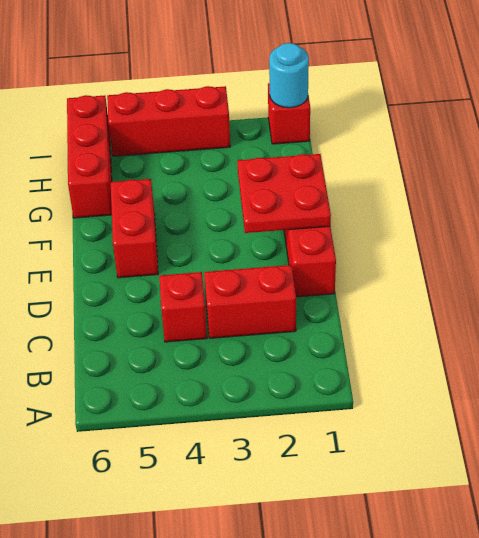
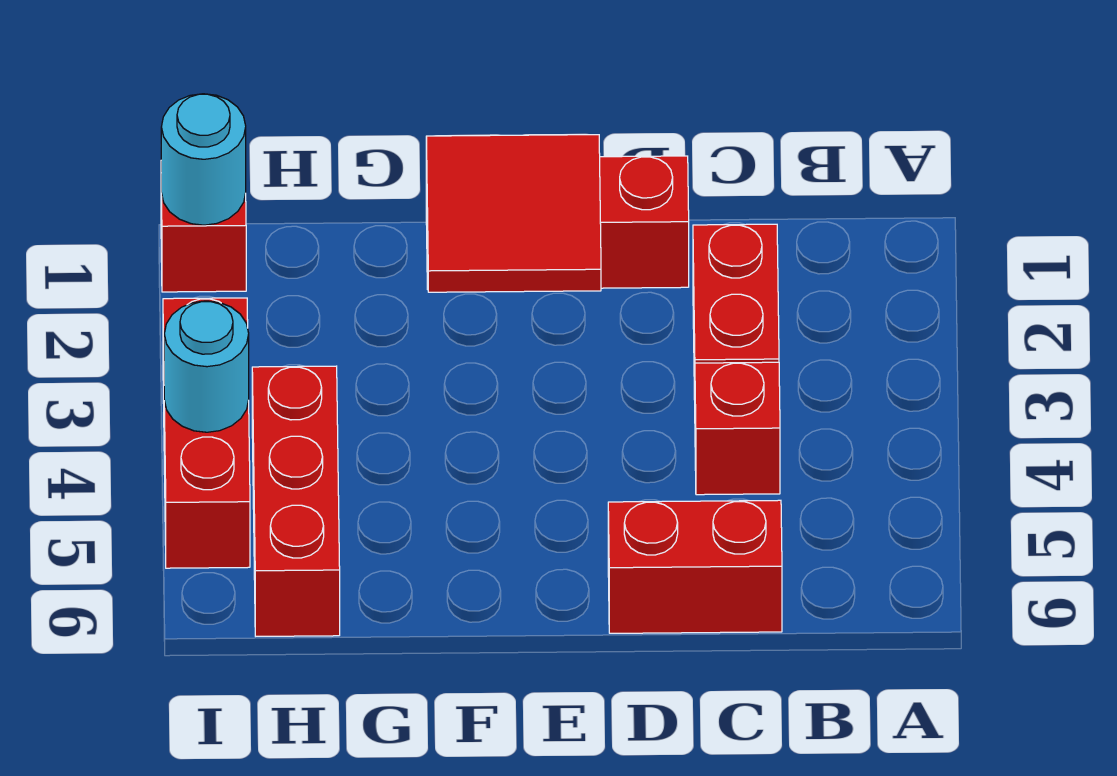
red 2x2 plate [237,154,331,233] -> red 2x2 tile [426,135,601,292]
red 1x2 brick [111,179,158,278] -> red 1x2 brick moved to [608,500,782,633]
red 1x3 brick [67,95,112,218] -> red 1x3 brick turned to [252,366,340,636]
none -> cyan 1x1 round brick [164,301,249,432]

